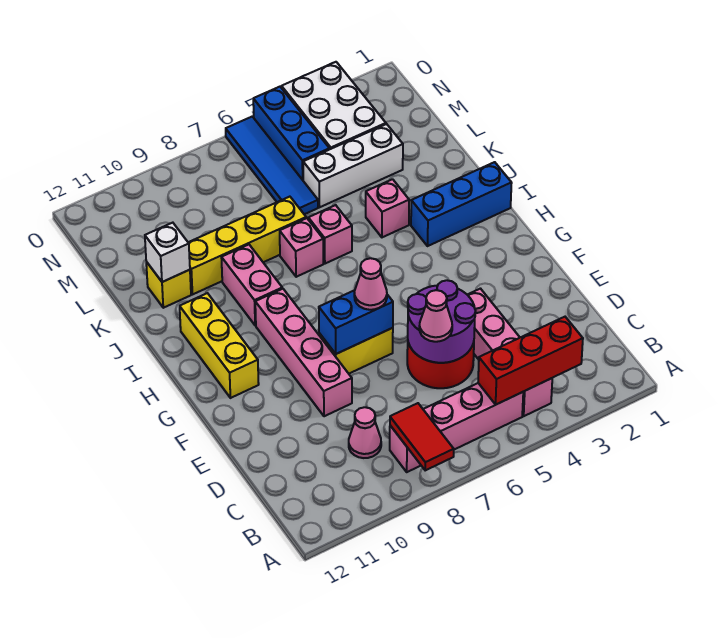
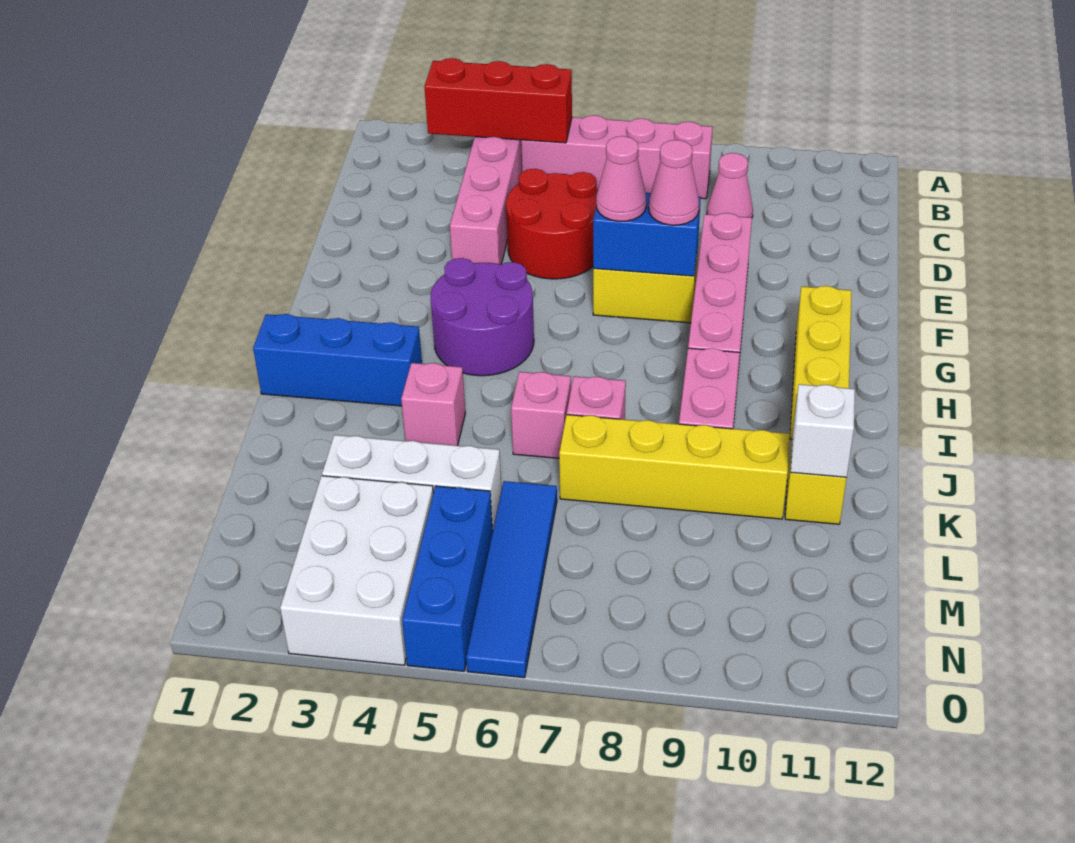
red 1x2 tile [390,403,454,470] -> none
purple 2x2 round brick [408,280,476,363] -> purple 2x2 round brick moved to [431,258,534,376]
pink 1x1 cone [419,290,452,342] -> pink 1x1 cone moved to [649,140,699,225]

